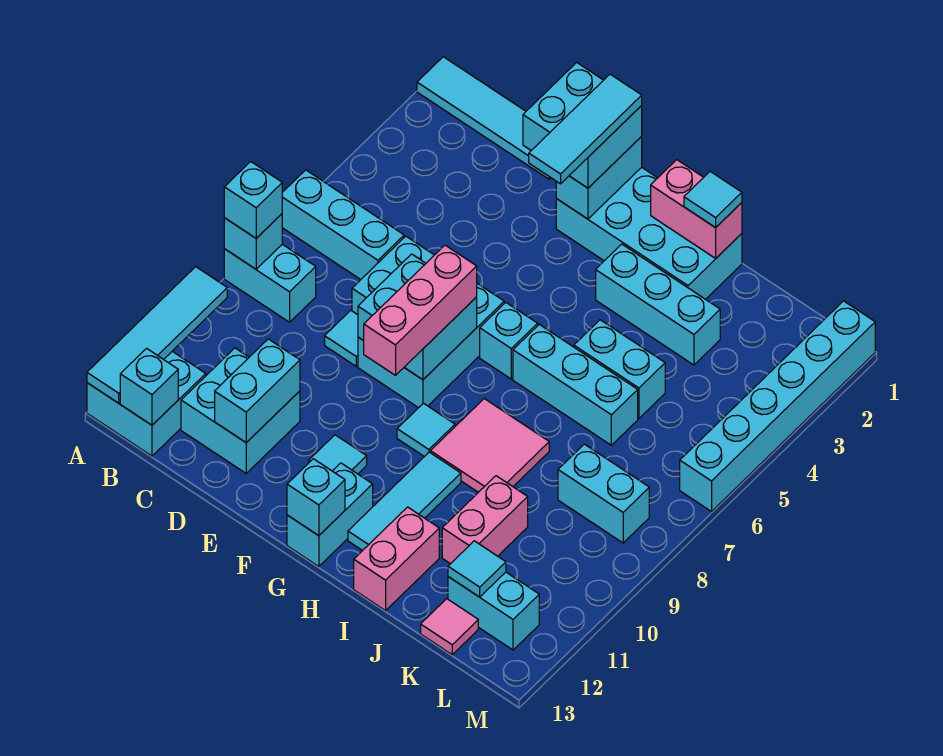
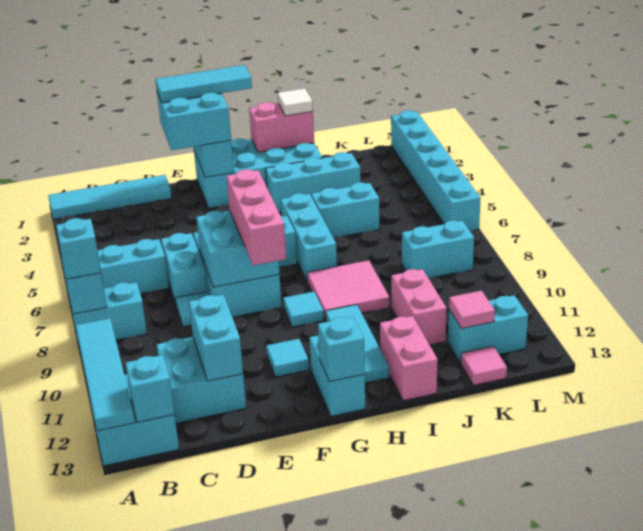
cyan 1x3 tile [529,74,642,184] -> cyan 1x3 tile turned to [155,65,252,103]
cyan 1x3 brick [513,324,638,445] -> cyan 1x3 brick turned to [281,193,337,281]
cyan 1x1 tile [684,172,742,228] -> white 1x1 tile [278,88,313,116]
cyan 1x1 tile [448,541,506,597] -> pink 1x1 tile [449,291,495,329]

